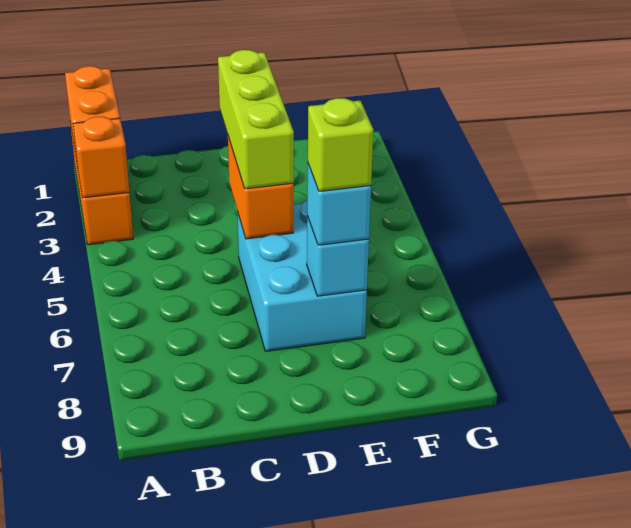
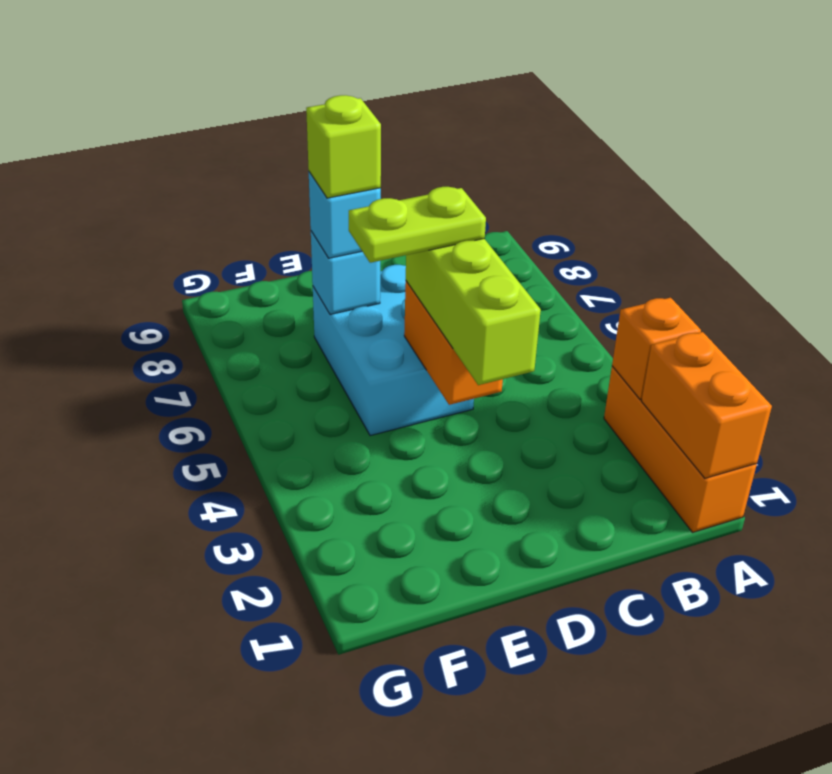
none -> lime 1x2 plate [349,187,486,263]

